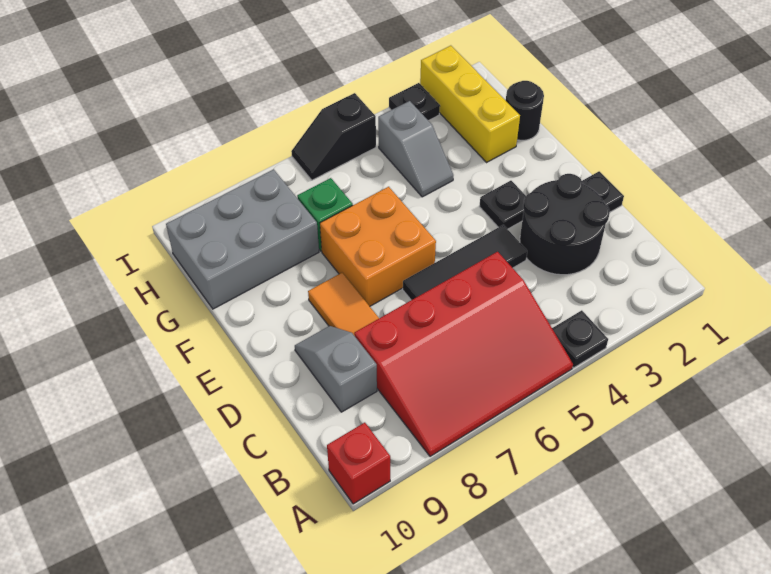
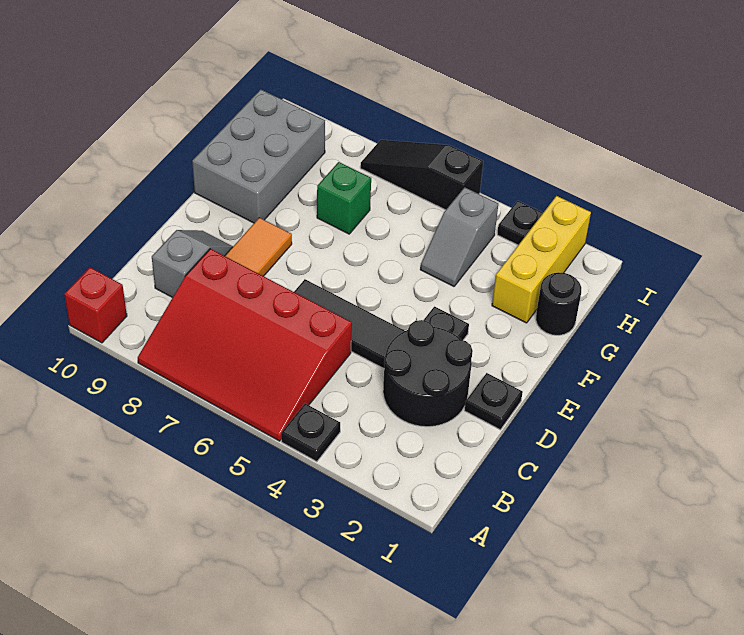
orange 2x2 brick [320,187,436,306] -> none
grey 2x3 brick [166,169,319,309] -> grey 2x3 brick turned to [192,89,325,223]
black 1x2 slope [291,93,376,180] -> black 1x3 slope [360,140,483,210]

